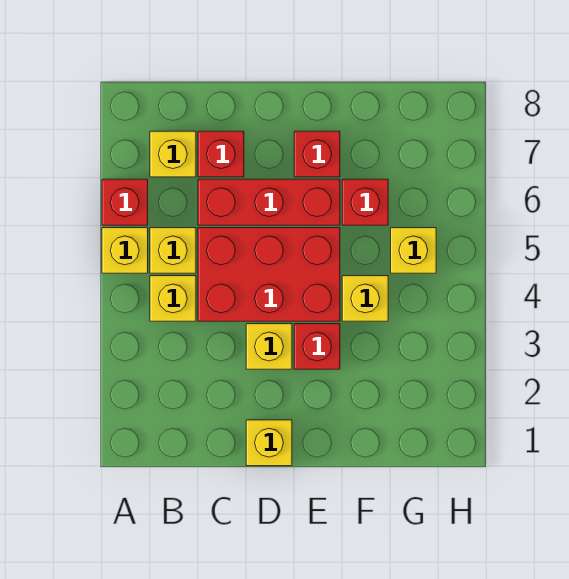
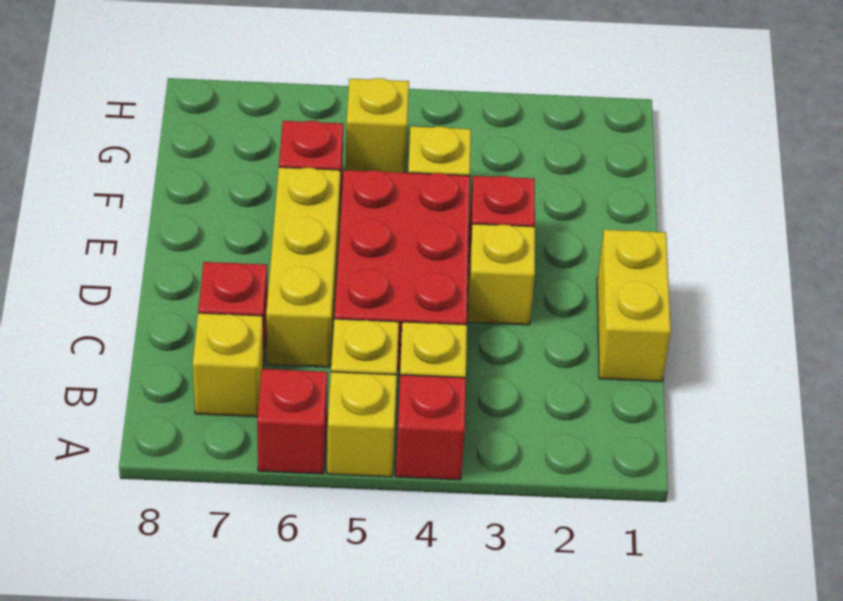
red 1x3 brick [198,179,340,225] -> yellow 1x3 brick [266,167,340,367]
yellow 1x1 brick [246,420,292,466] -> yellow 1x2 brick [597,230,671,381]
red 1x1 brick [294,131,340,177] -> red 1x1 brick moved to [396,375,466,480]

